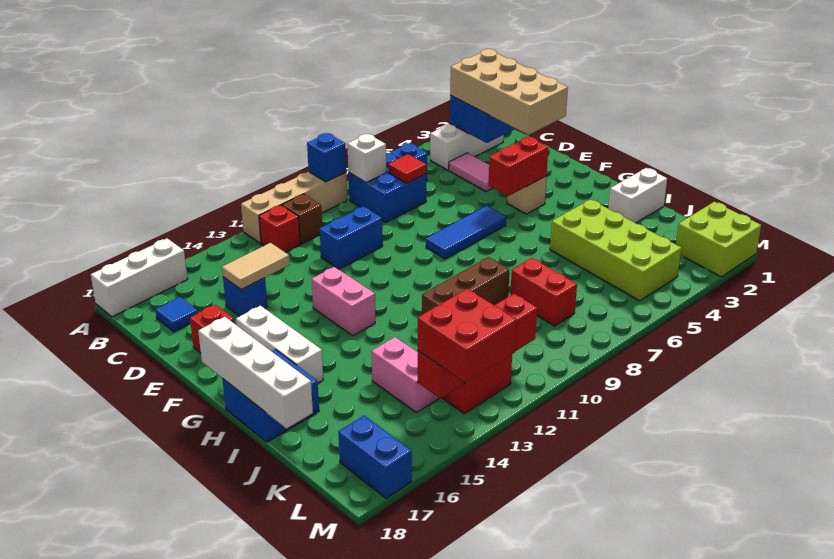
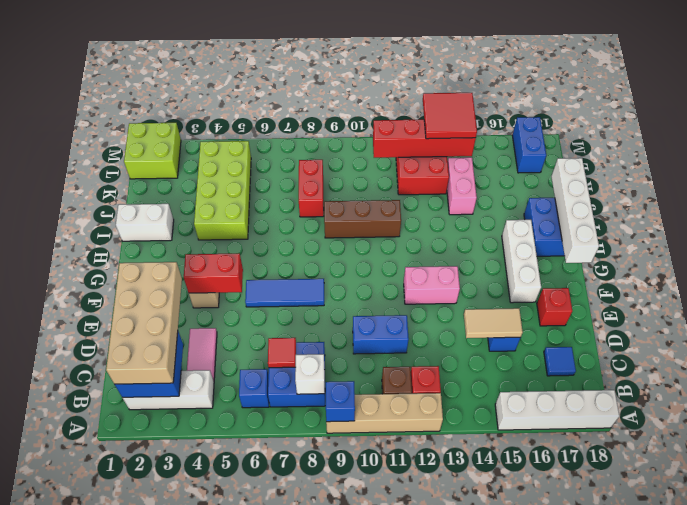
white 1x3 brick [91,238,187,317] -> white 1x4 brick [495,390,619,430]
pink 1x2 brick [312,267,375,336] -> pink 1x2 brick turned to [404,266,460,304]
red 2x2 brick [418,289,517,383] -> red 2x2 tile [423,93,477,139]

